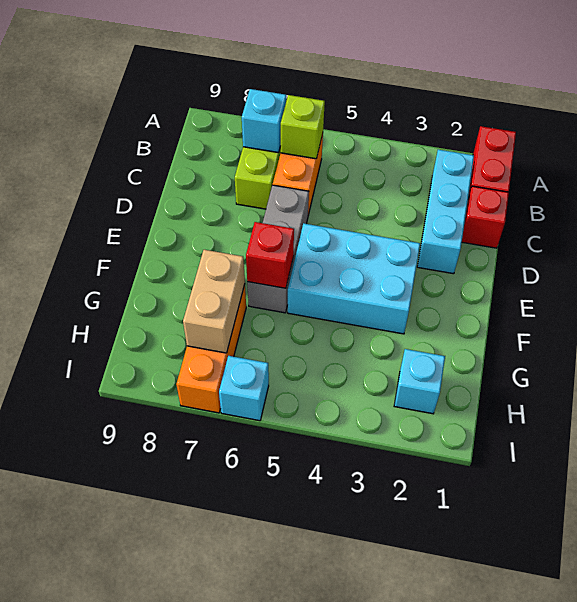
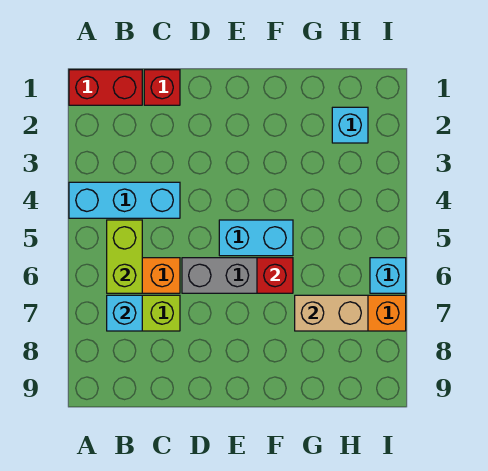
cyan 1x3 brick [417,150,474,274] -> cyan 1x3 brick moved to [69,182,180,218]
lime 1x1 brick [280,95,325,159] -> lime 1x2 brick [107,220,142,293]
cyan 2x3 brick [288,223,420,334] -> cyan 1x2 brick [219,220,293,256]

